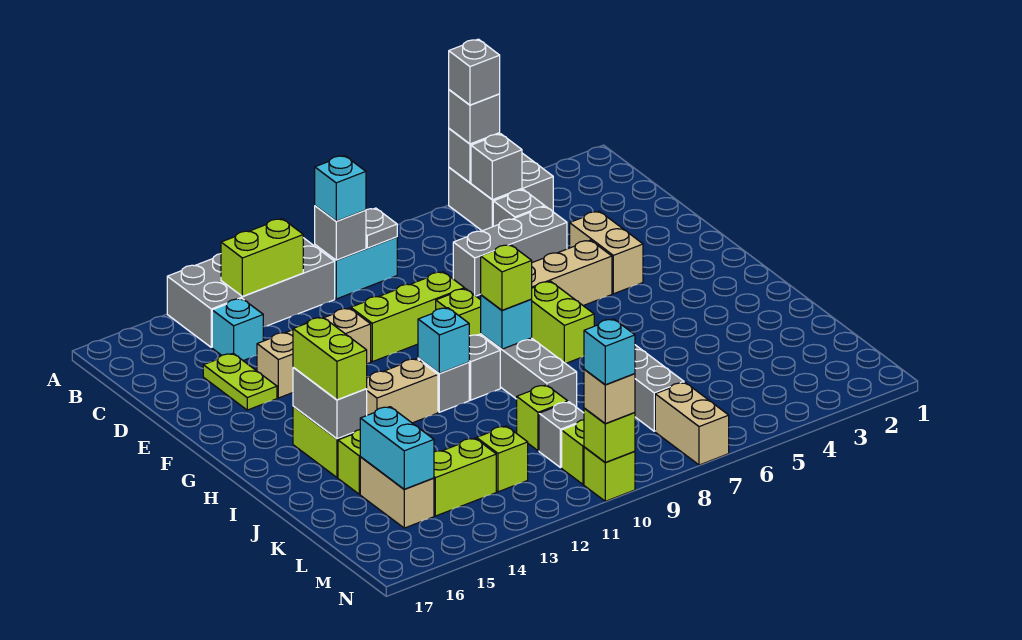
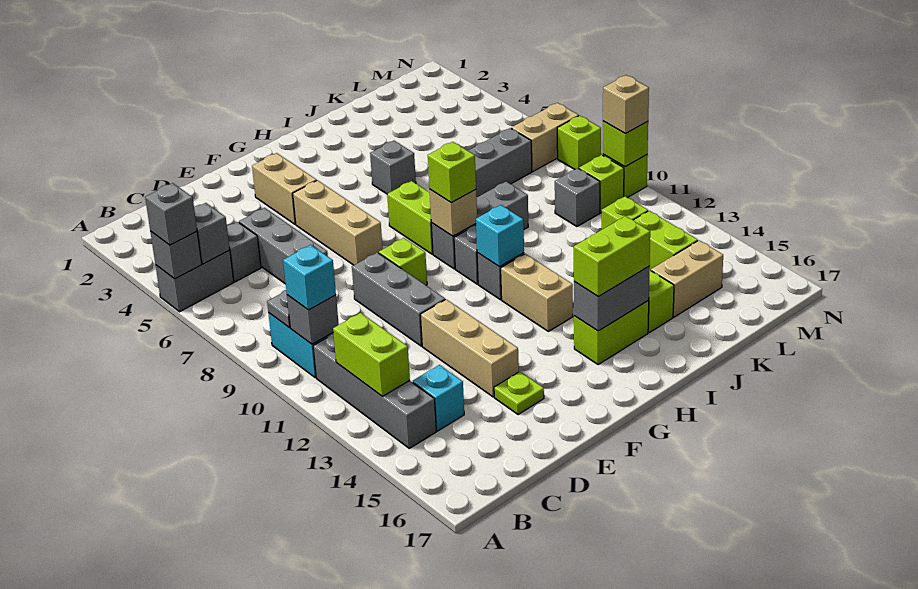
grey 2x2 brick [449,153,553,231] -> grey 1x2 brick [155,250,234,312]
grey 1x1 brick [449,39,500,105] -> grey 1x1 brick moved to [370,141,416,194]
grey 2x4 brick [167,238,335,347] -> grey 1x4 brick [313,334,436,448]
lime 1x2 plate [203,353,277,410] -> lime 1x1 plate [494,371,544,415]
tan 1x2 brick [570,211,643,294] -> tan 1x2 brick turned to [252,153,317,224]
lime 1x3 brick [351,272,464,362] -> grey 1x3 brick [352,252,445,346]
lime 1x2 brick [531,281,594,364] -> lime 1x2 brick turned to [387,181,433,254]
cyan 1x1 brick [481,295,532,349] -> tan 1x1 brick [430,190,477,236]
lime 1x1 brick [517,385,568,451] -> lime 1x1 brick moved to [557,116,601,170]
cyan 1x2 brick [360,407,434,489] -> none
cyan 1x1 brick [584,319,635,385] -> none

